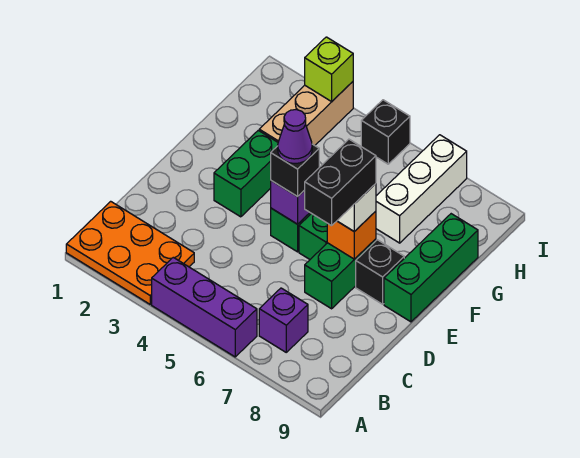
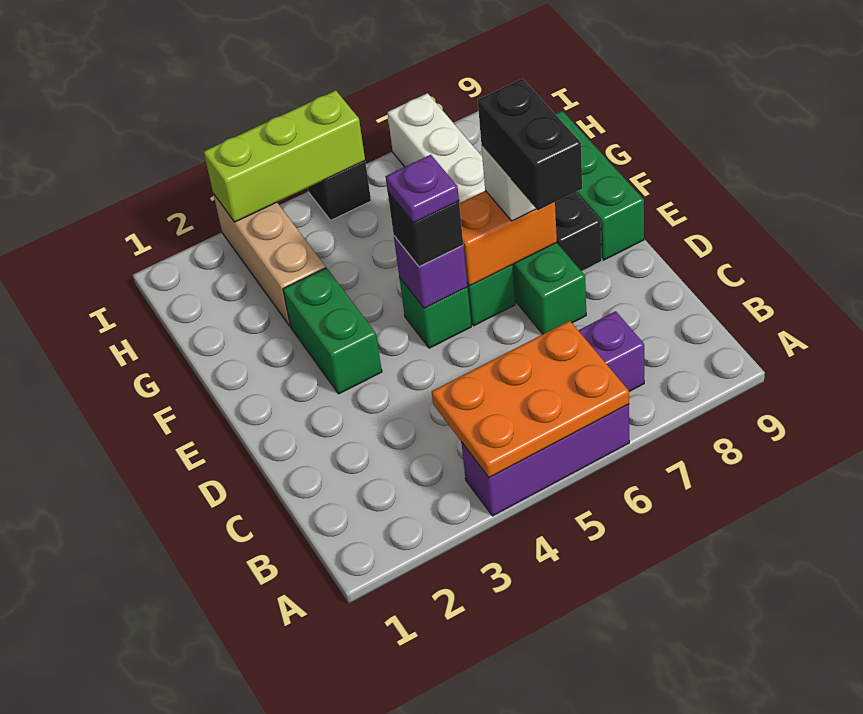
orange 2x3 plate [66,201,194,304] -> orange 2x3 plate moved to [432,321,629,478]
purple 1x1 cone [278,110,312,164] -> purple 1x1 plate [386,155,459,223]
orange 1x1 brick [327,211,376,259] -> orange 1x2 brick [459,191,557,286]
lime 1x1 brick [305,37,353,102] -> lime 1x3 brick [204,90,365,222]

